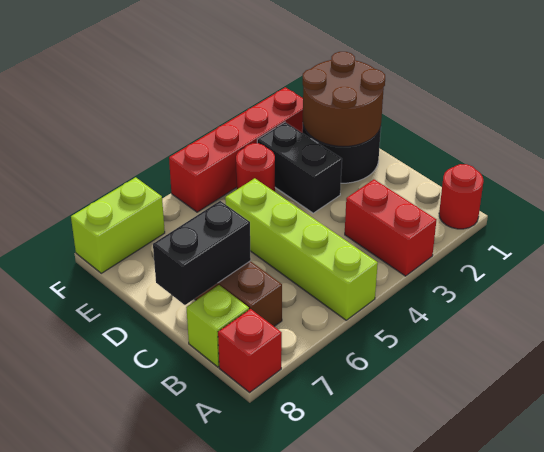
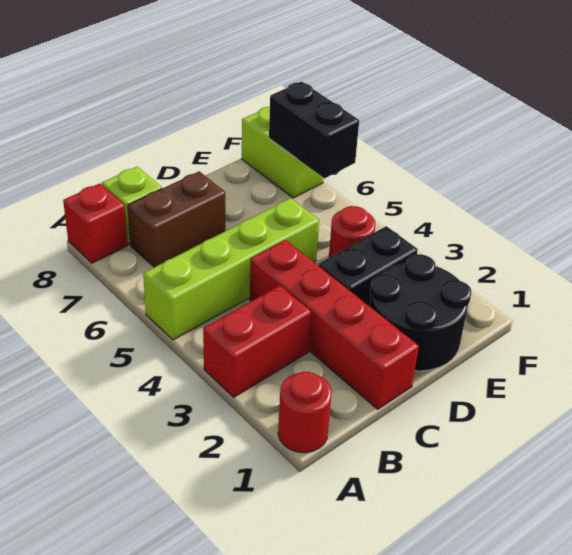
black 1x2 brick [153,201,251,305] -> black 1x2 brick moved to [269,82,359,178]
brown 2x2 round brick [303,52,385,146] -> none
red 1x4 brick [169,87,303,212] -> red 1x4 brick moved to [250,240,419,409]

